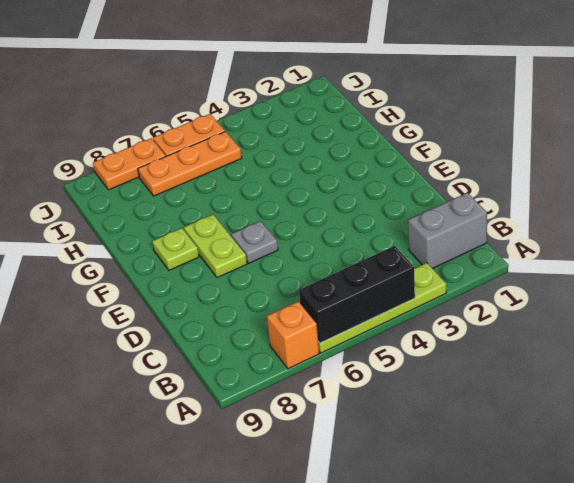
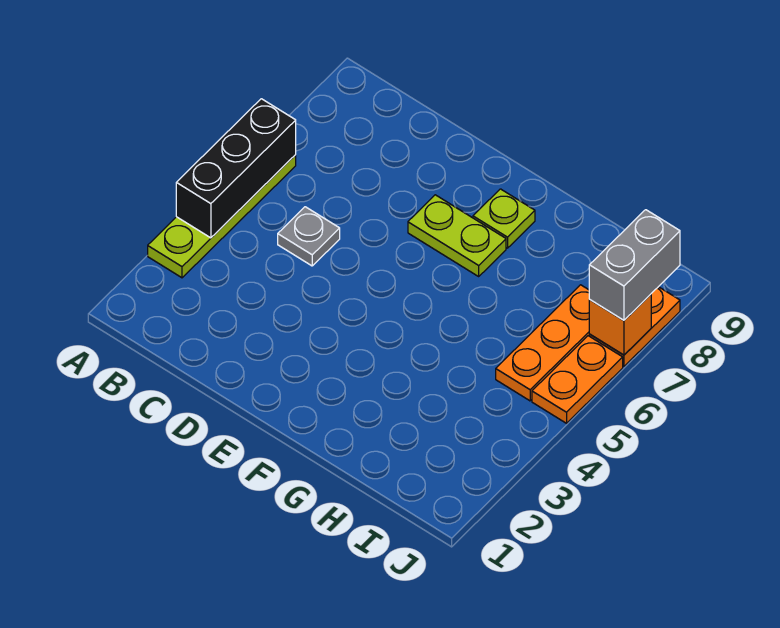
orange 1x1 brick [267,302,319,369] -> orange 1x1 brick moved to [589,294,651,355]
grey 1x2 brick [408,193,487,269] -> grey 1x2 brick moved to [589,210,680,320]
grey 1x1 plate [231,221,278,263] -> grey 1x1 plate moved to [278,207,340,266]

